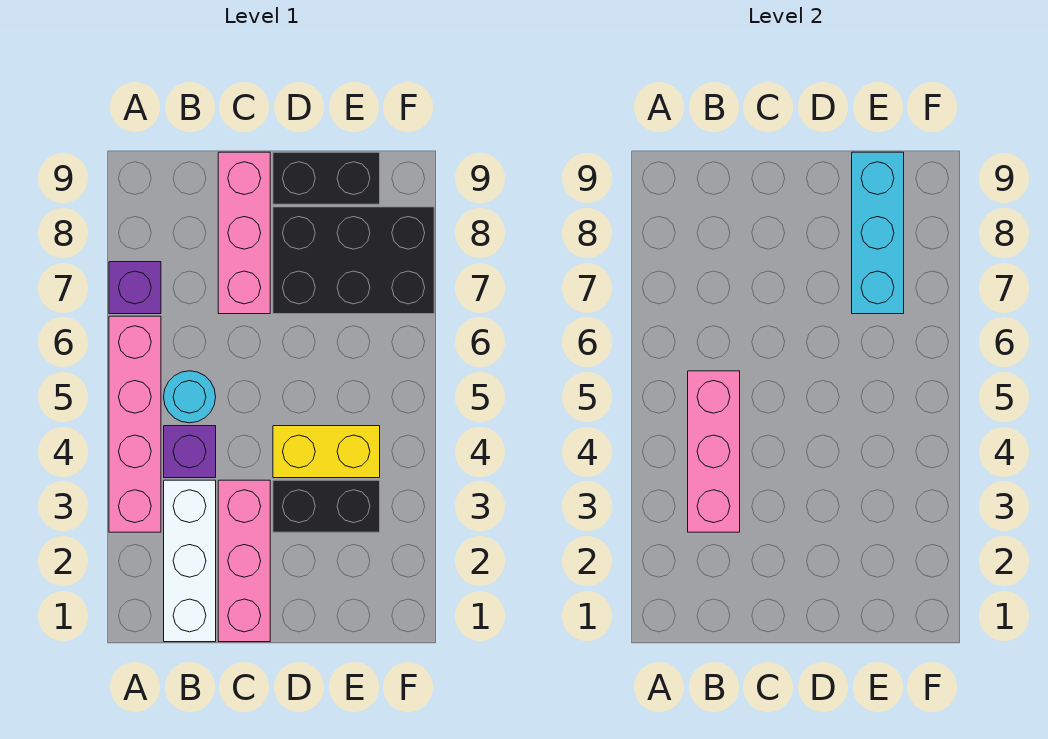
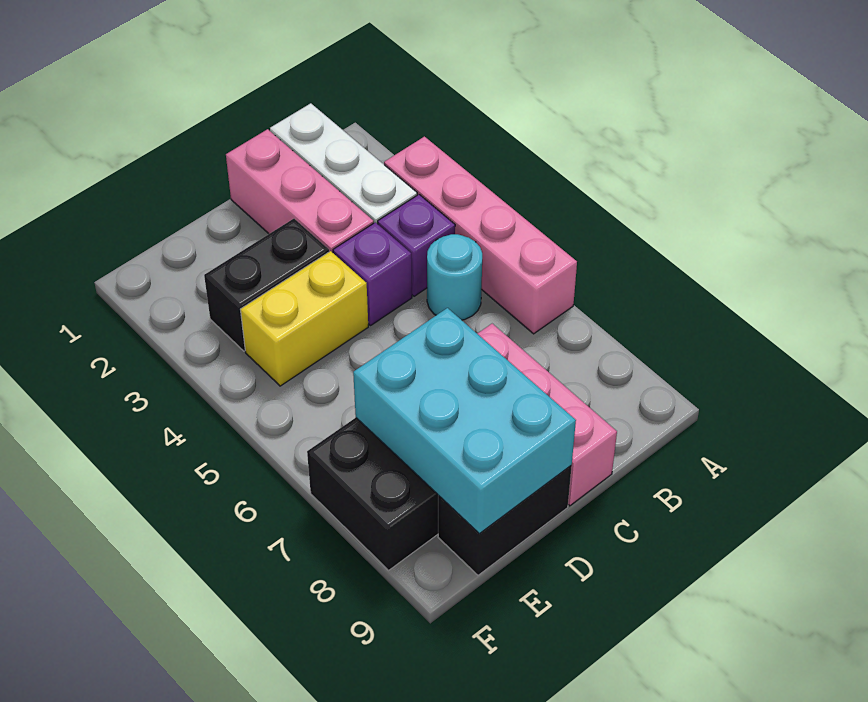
purple 1x1 brick [109,262,161,314] -> purple 1x1 brick moved to [333,222,412,325]
pink 1x3 brick [688,371,740,532] -> none
cyan 1x3 brick [852,152,904,314] -> cyan 2x3 brick [353,308,576,534]

